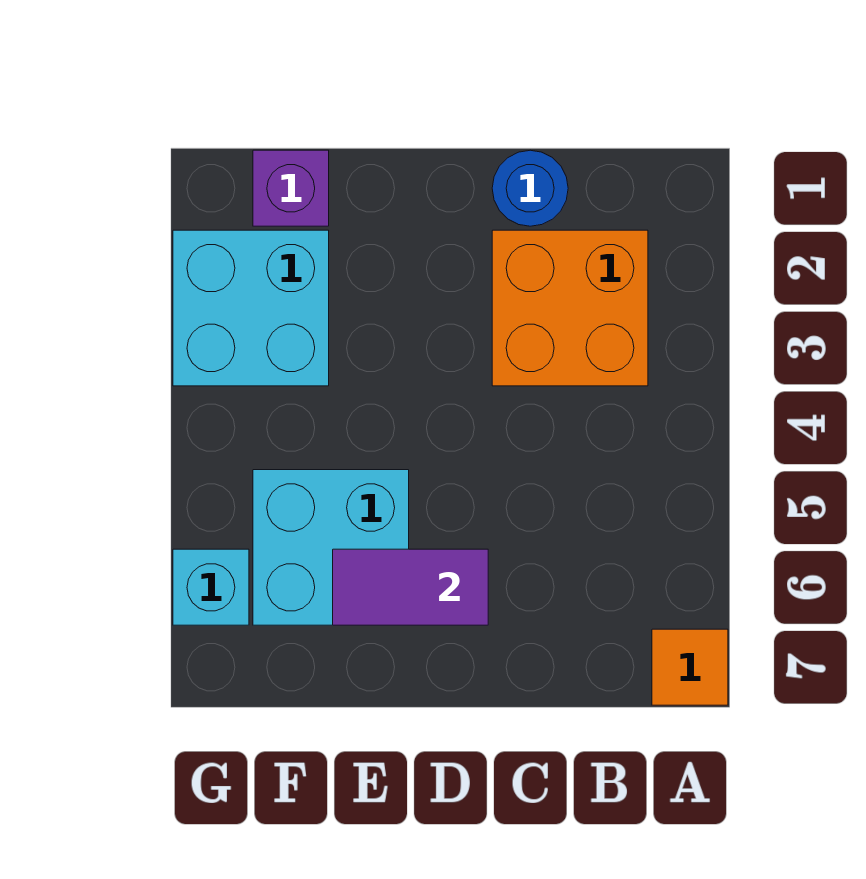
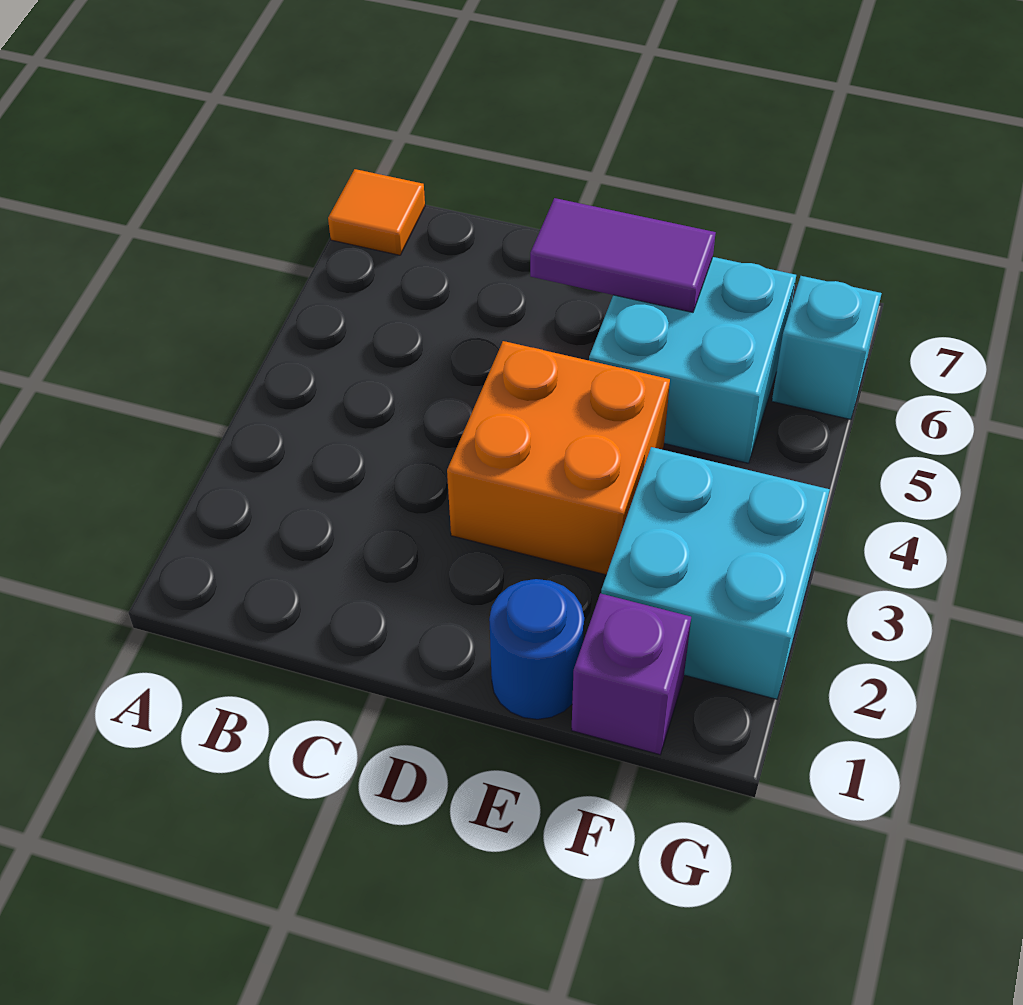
orange 2x2 brick [492,230,648,386] -> orange 2x2 brick moved to [447,341,670,575]
blue 1x1 round brick [492,150,568,226] -> blue 1x1 round brick moved to [489,579,584,719]

